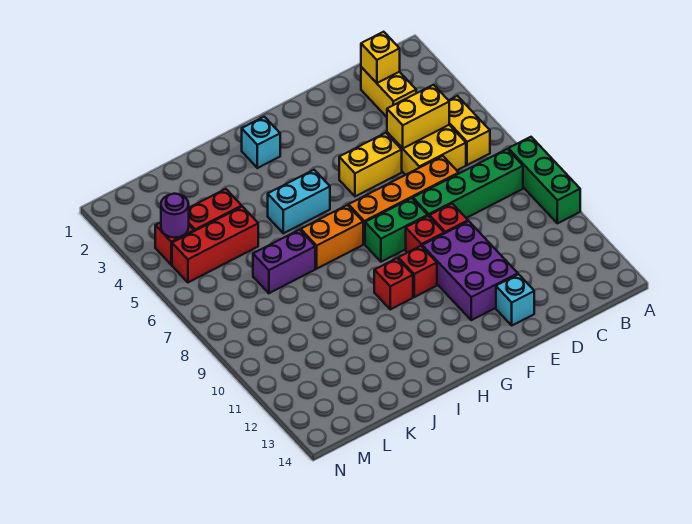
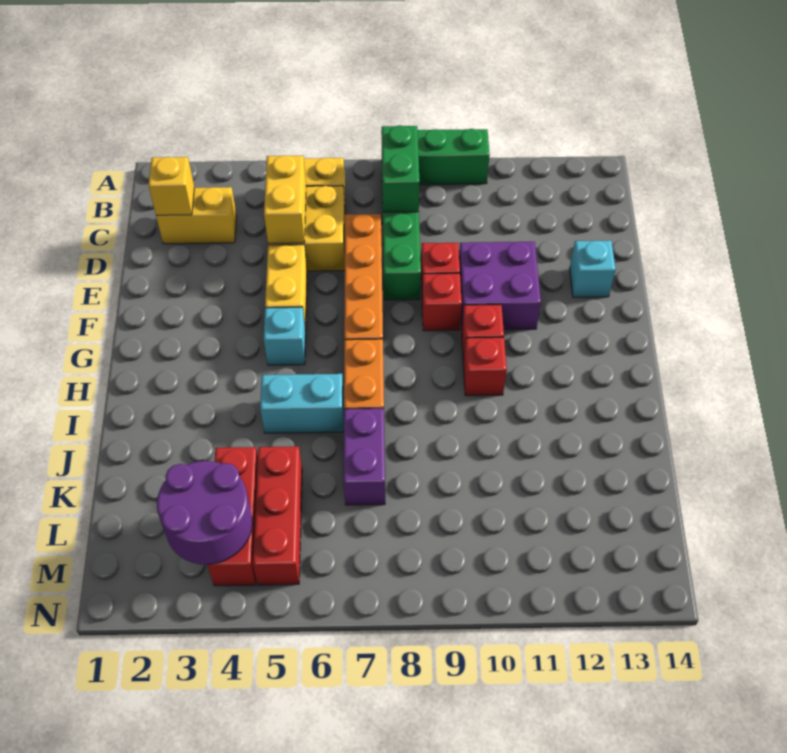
purple 2x3 brick [422,221,518,320] -> purple 2x2 brick [459,242,541,330]
green 1x2 brick [365,198,428,262] -> green 1x2 brick moved to [381,125,419,212]
cyan 1x1 brick [242,117,280,168] -> cyan 1x1 brick moved to [264,307,306,365]
cyan 1x2 brick [268,170,330,233] -> cyan 1x2 brick turned to [260,374,344,433]
purple 1x1 round brick [161,194,189,238] -> purple 2x2 round brick [157,461,252,565]

